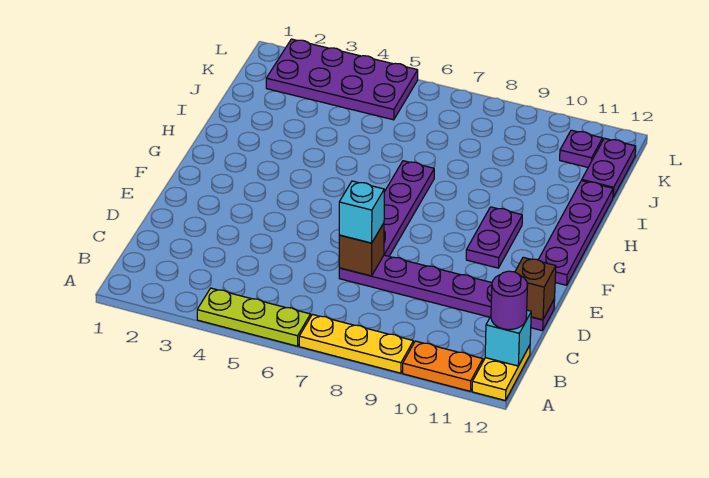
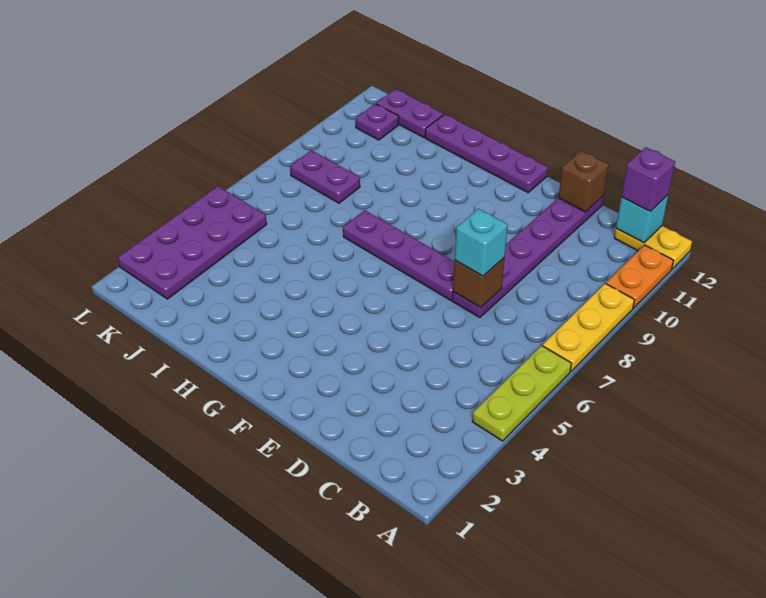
purple 1x1 round brick [491,271,528,330] -> purple 1x1 brick [621,147,675,211]
purple 1x2 plate [466,207,522,268] -> purple 1x2 plate moved to [290,150,360,203]

